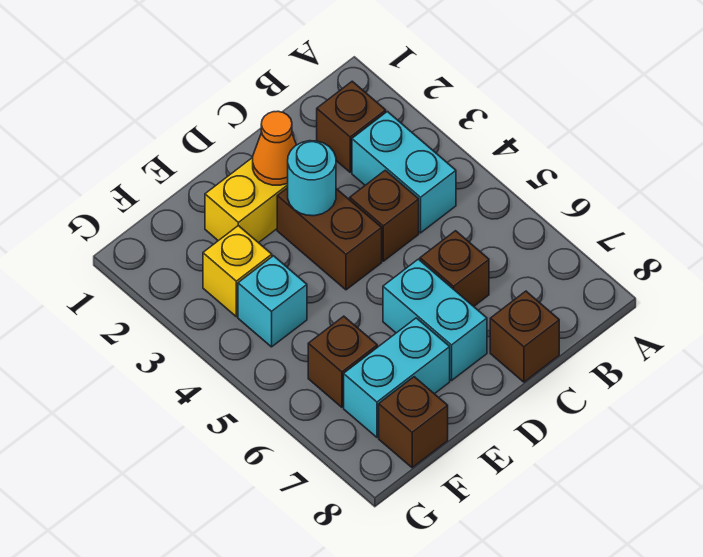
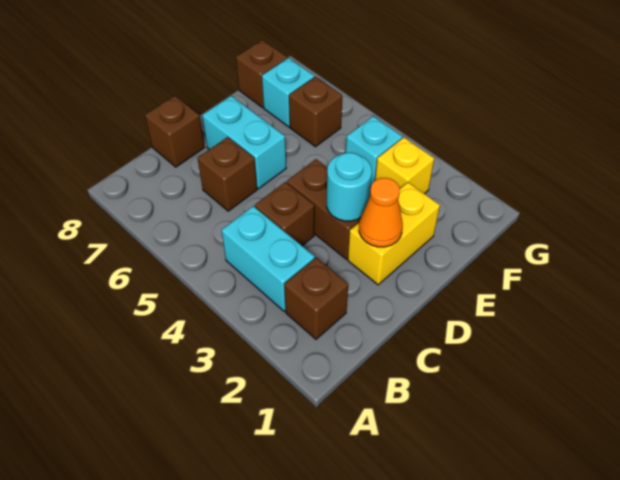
cyan 1x2 brick [344,318,450,437] -> cyan 1x1 brick [262,58,314,127]

